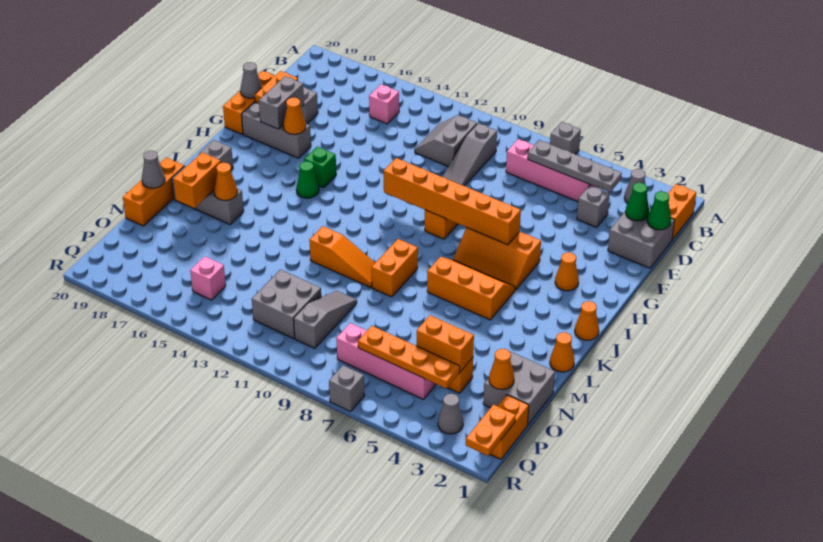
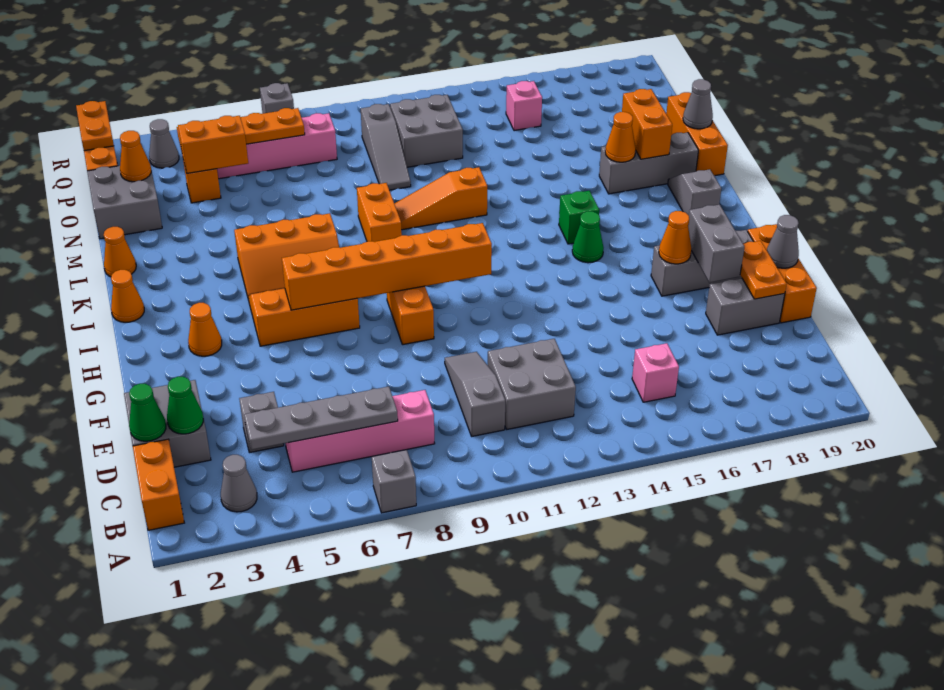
grey 2x2 slope [415,115,477,166] -> grey 2x2 brick [488,339,576,429]
green 1x1 brick [304,147,336,188] -> green 1x1 brick moved to [559,191,599,244]

